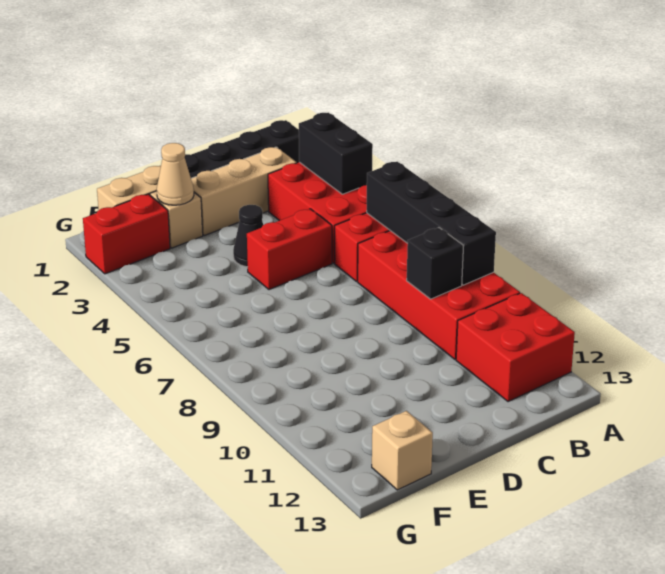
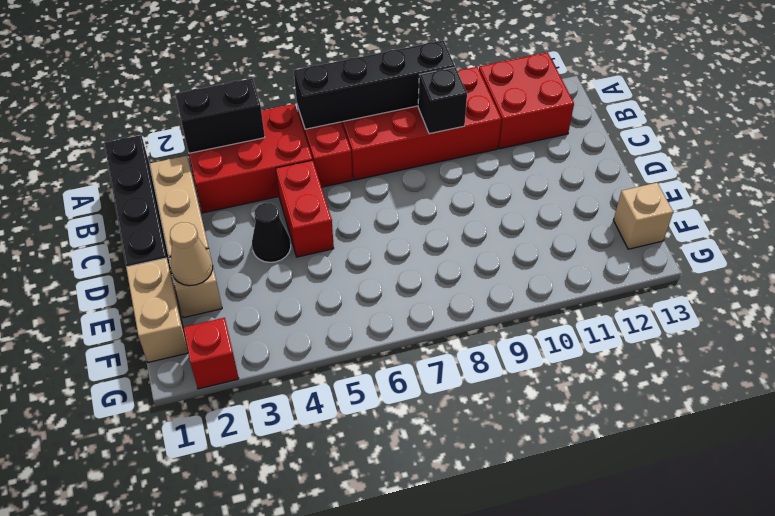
red 1x2 brick [83,194,170,274] -> red 1x1 brick [183,318,239,389]

